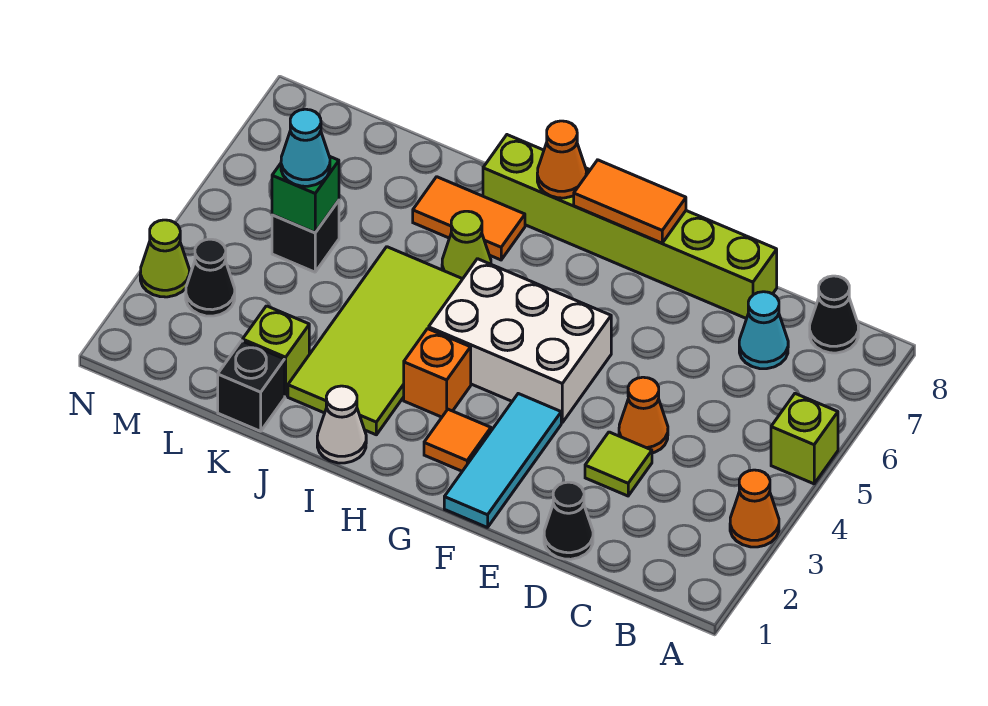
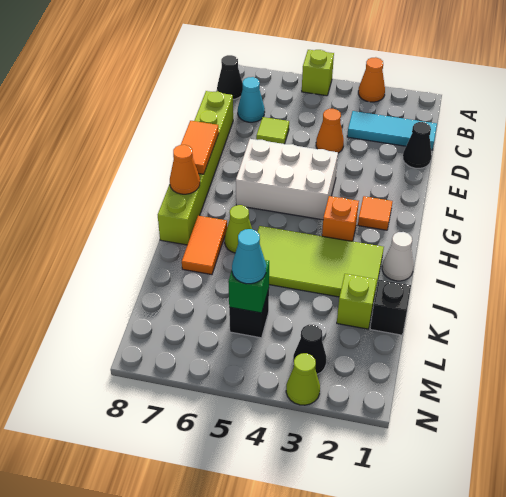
lime 1x1 tile [585,432,652,496] -> lime 1x1 tile moved to [256,117,289,144]
cyan 1x3 tile [444,394,561,528] -> cyan 1x3 tile moved to [347,111,437,150]
white 2x3 brick [429,259,611,422] -> white 2x3 brick turned to [236,139,338,220]

